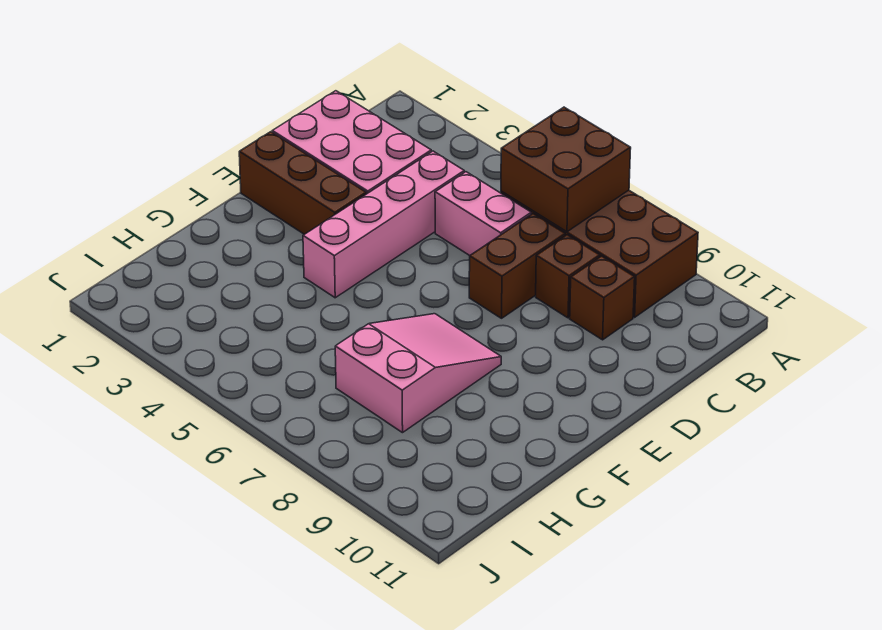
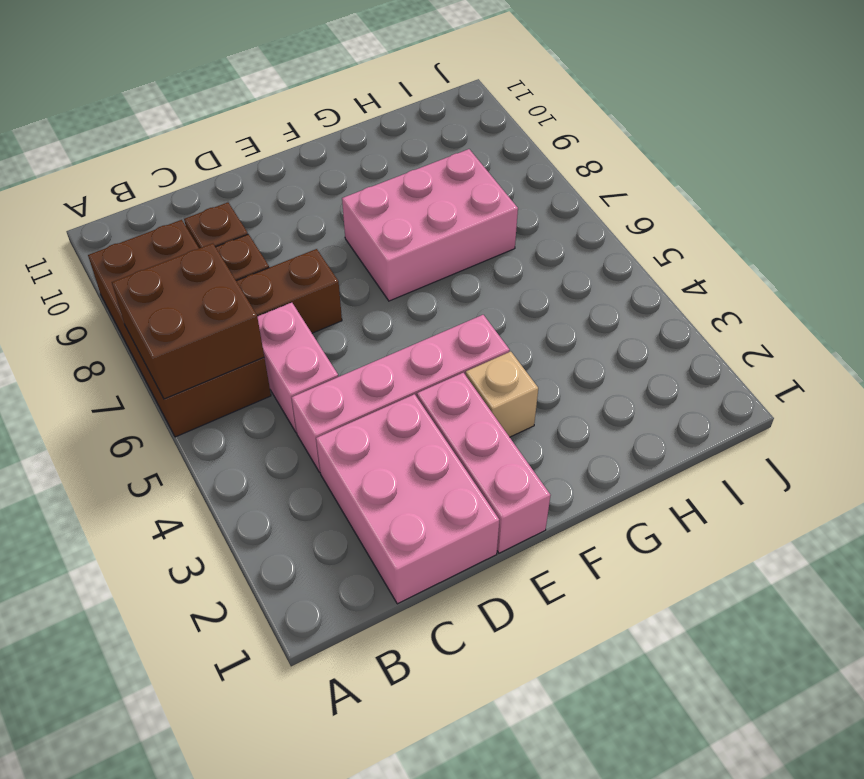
brown 1x3 brick [239,132,366,234] -> pink 1x3 brick [417,373,551,553]
none -> tan 1x1 brick [466,352,538,437]
pink 2x3 slope [335,314,501,433] -> pink 2x3 brick [342,149,518,301]

